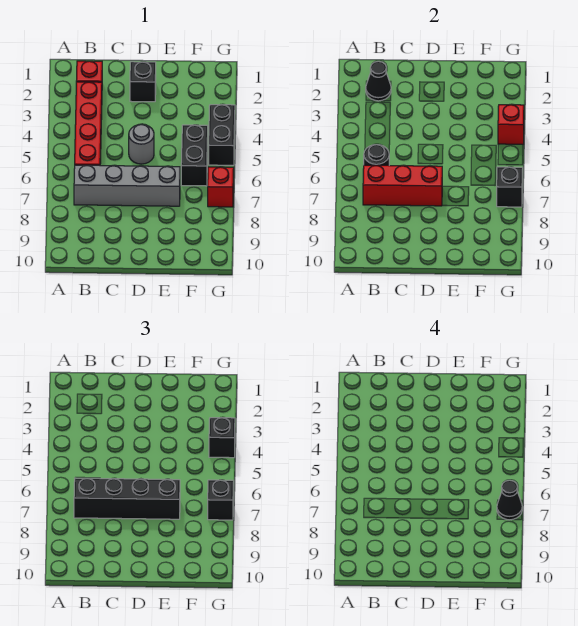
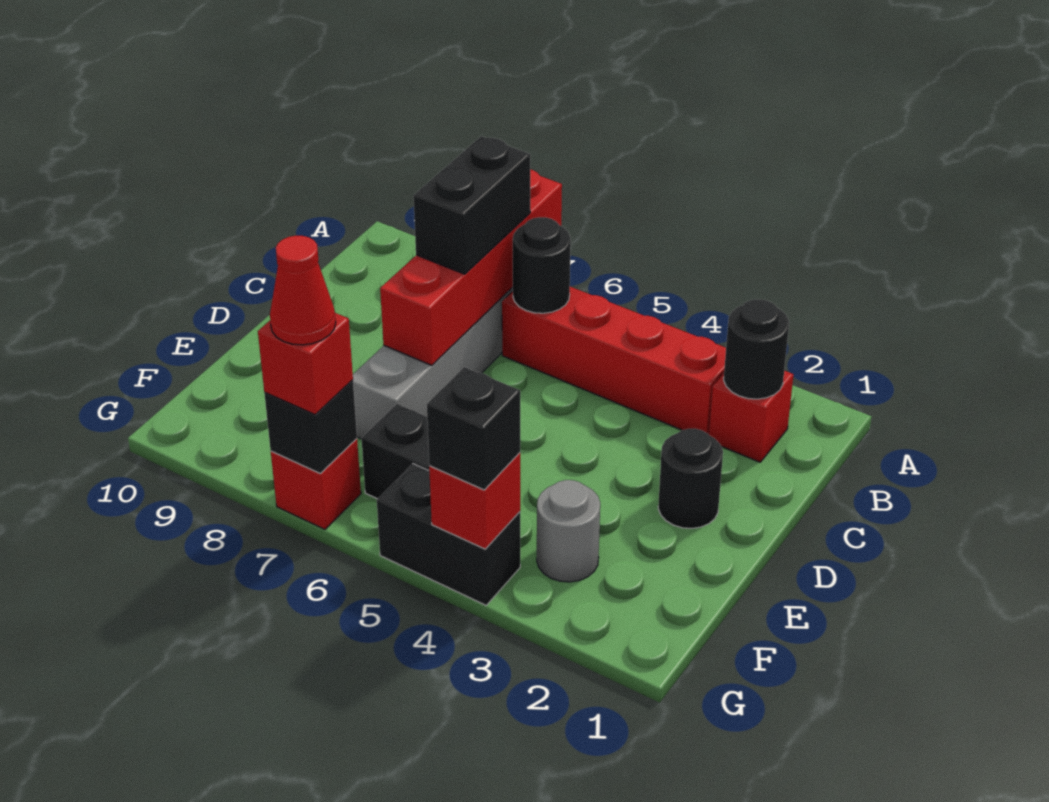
black 1x1 cone [366,61,391,101] -> black 1x1 round brick [724,299,789,399]
red 1x3 brick [363,165,442,206] -> red 1x4 brick [380,169,562,365]
black 1x4 brick [74,478,180,519] -> black 1x2 brick [413,136,530,274]
black 1x1 brick [130,62,156,102] -> black 1x1 round brick [658,429,723,528]
grey 1x1 round brick [129,124,154,164] -> grey 1x1 round brick moved to [537,480,600,582]
black 1x1 brick [208,480,234,520] -> red 1x1 brick [258,313,353,414]
black 1x1 cone [497,480,522,520] -> red 1x1 cone [270,236,336,345]

